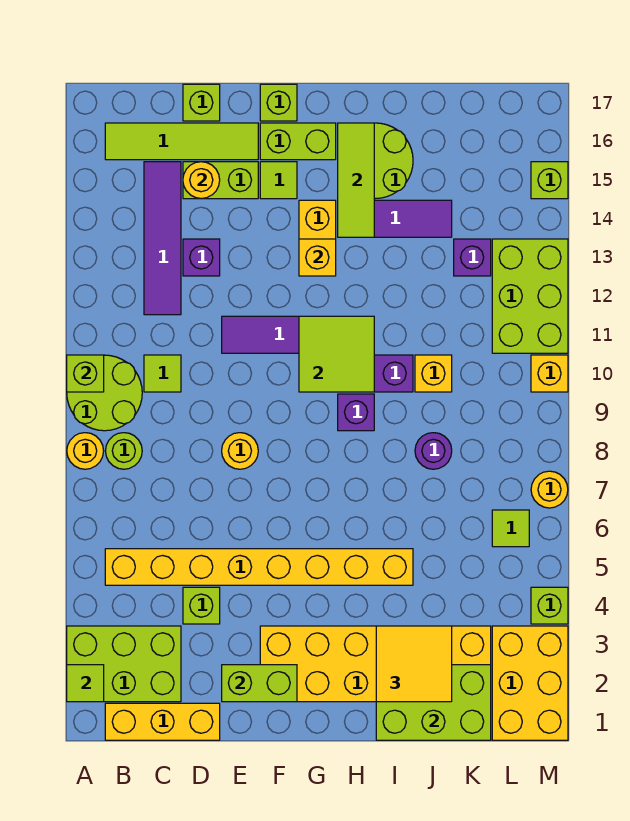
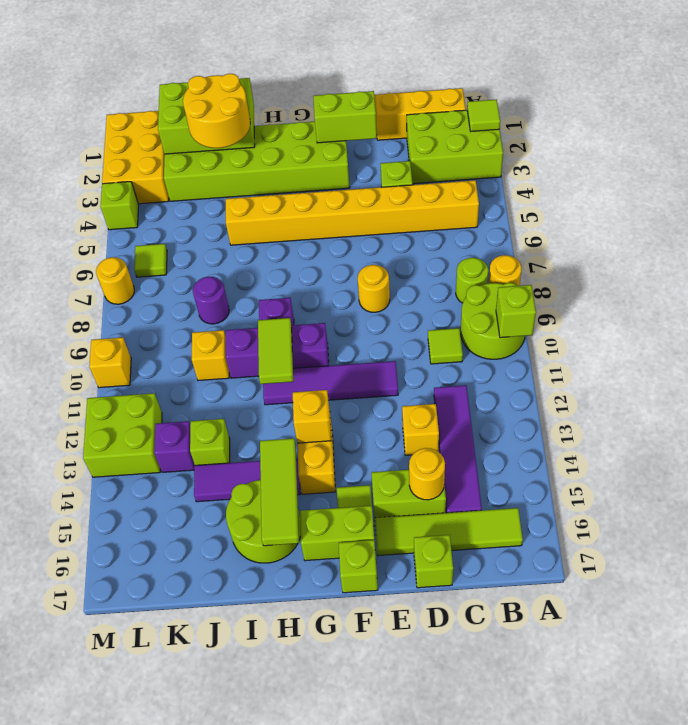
purple 1x1 brick [183,239,220,276] -> yellow 1x1 brick [402,404,439,455]
yellow 2x6 brick [260,626,491,702] -> lime 2x6 brick [164,122,350,201]
lime 2x2 tile [299,316,374,392] -> lime 1x2 tile [258,318,293,384]
yellow 2x2 tile [376,626,452,702] -> yellow 2x2 round brick [183,74,250,148]
lime 2x3 brick [492,239,568,353] -> lime 2x2 brick [83,393,162,477]
lime 1x1 brick [531,162,568,199] -> lime 1x1 brick moved to [190,419,230,465]

